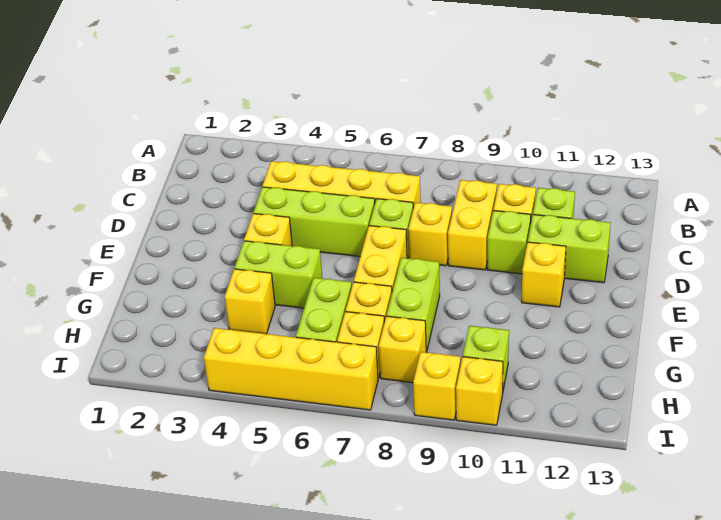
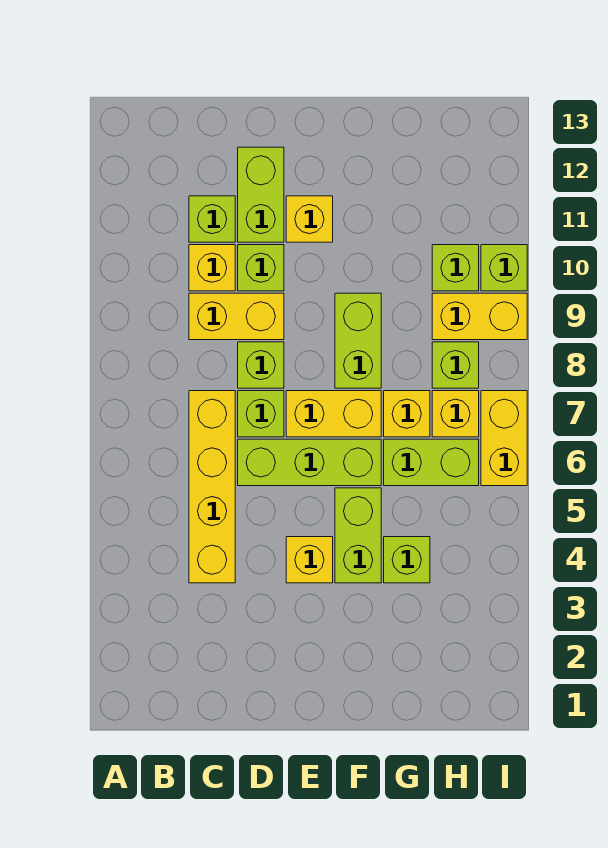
lime 1x3 brick [253,187,375,256] -> lime 1x3 brick turned to [238,439,381,486]
yellow 1x1 brick [408,203,452,266] -> lime 1x1 brick [238,342,284,388]
lime 1x2 brick [387,258,440,352] -> lime 1x2 brick turned to [335,293,381,388]
yellow 1x1 brick [225,269,275,334] -> lime 1x1 brick [384,537,430,583]
yellow 1x1 brick [379,316,426,383] -> lime 1x1 brick [432,342,479,388]
yellow 1x4 brick [204,328,378,410] -> yellow 1x2 brick [481,391,527,486]
yellow 1x1 brick [413,352,461,420] -> yellow 1x2 brick [432,293,527,340]
yellow 1x1 brick [456,357,503,425] -> lime 1x1 brick [481,245,527,291]

